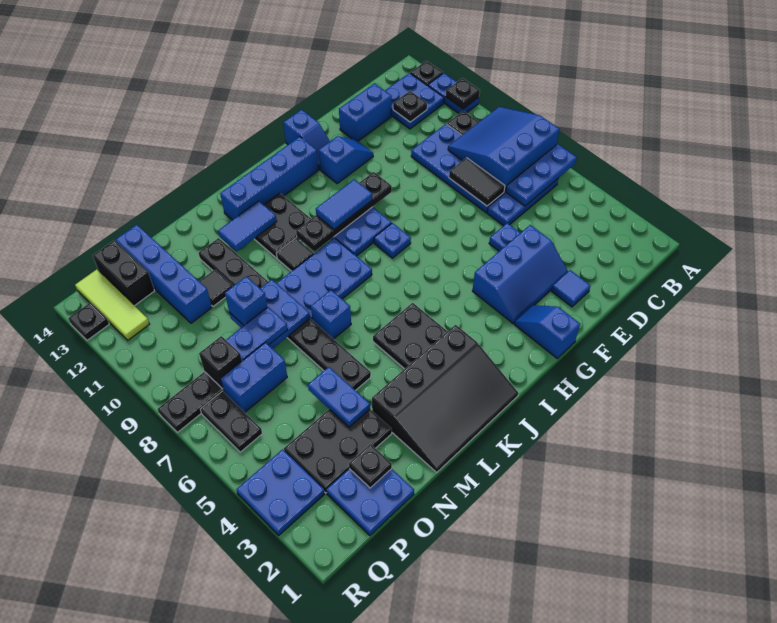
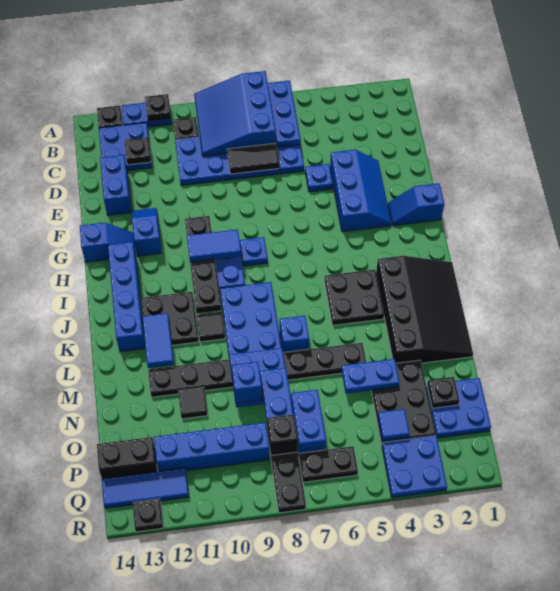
blue 1x1 tile [552,270,591,307] -> blue 1x1 tile moved to [378,409,410,441]
blue 1x2 tile [316,179,372,229] -> blue 1x2 tile turned to [187,229,241,262]
blue 1x4 brick [116,225,212,323] -> blue 1x4 brick moved to [154,422,270,471]
lime 1x3 tile [75,269,149,340] -> blue 1x3 tile [102,468,189,508]

